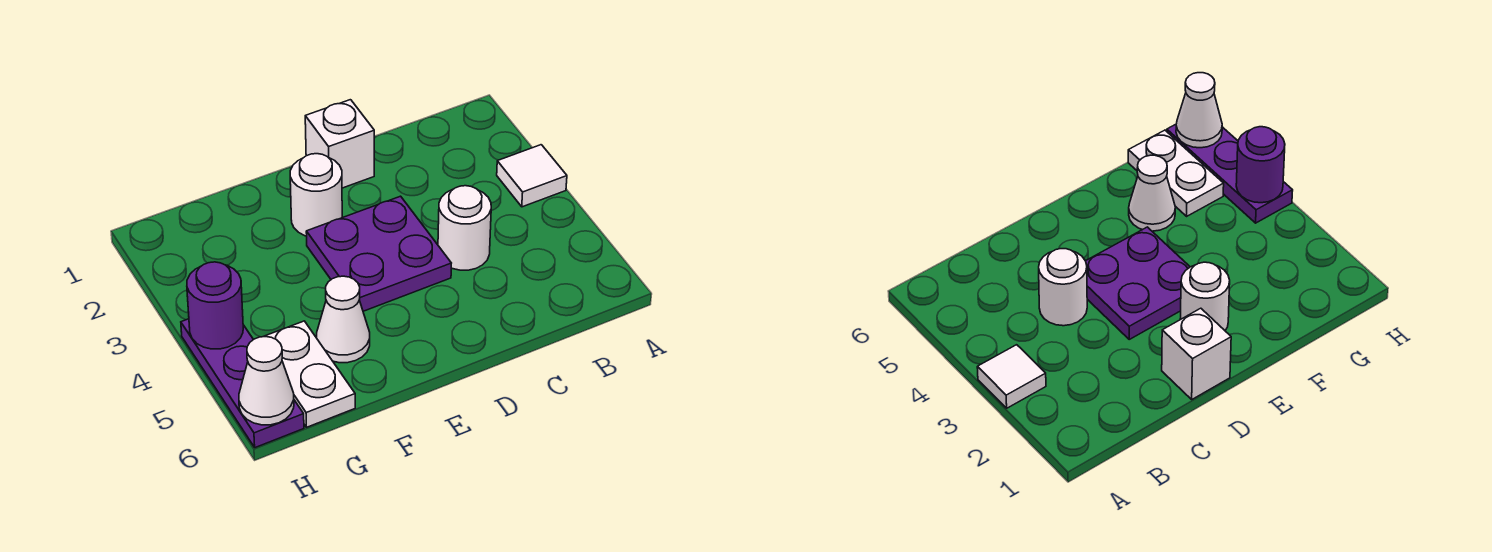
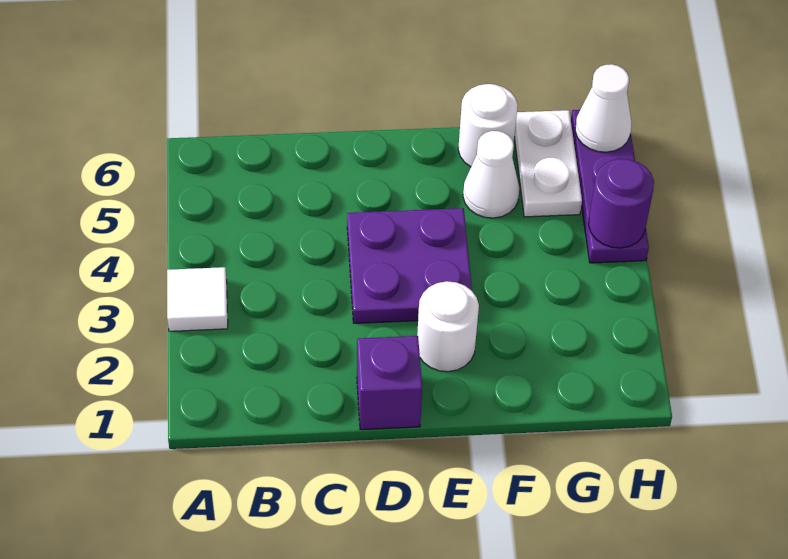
white 1x1 round brick [438,186,491,270] -> white 1x1 round brick moved to [458,84,518,167]
white 1x1 brick [305,100,374,188] -> purple 1x1 brick [357,336,422,430]

